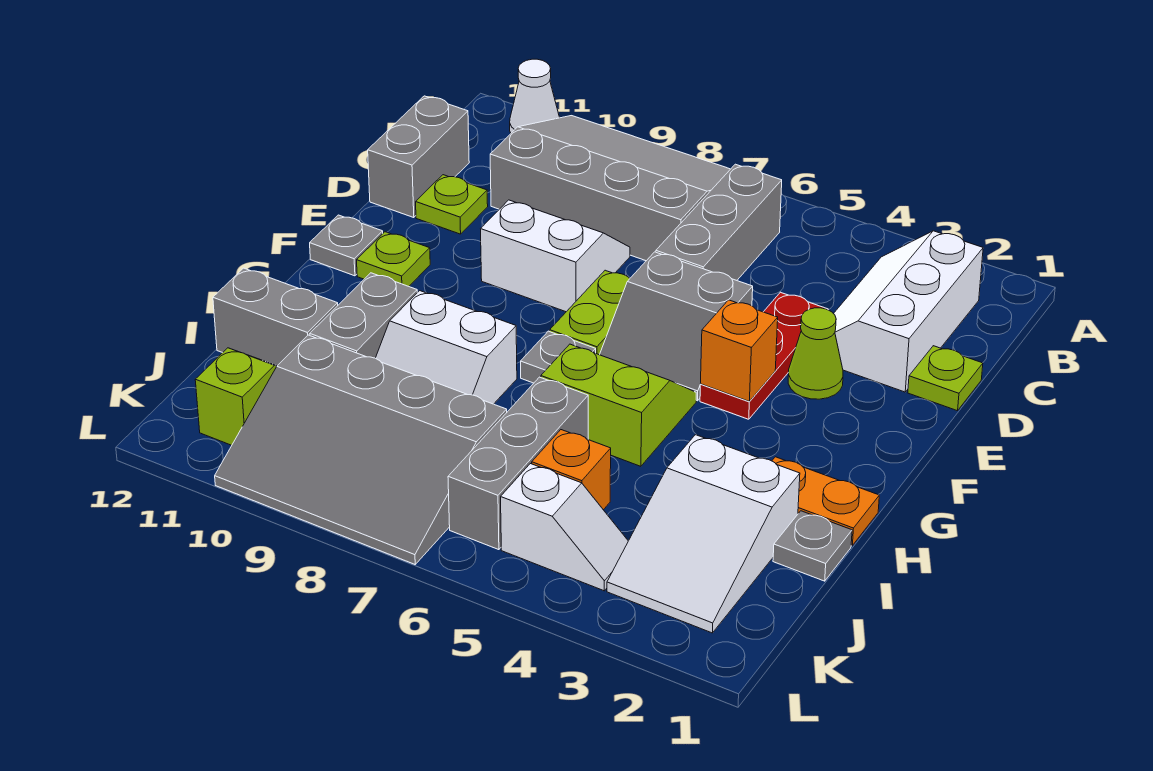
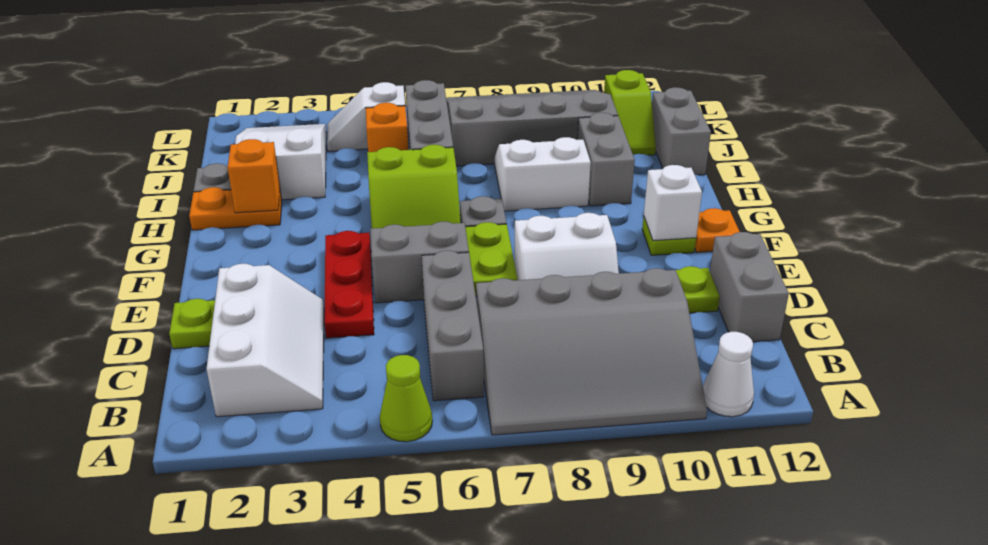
lime 1x1 cone [788,308,843,399] -> lime 1x1 cone moved to [380,355,432,442]
orange 1x1 brick [701,300,778,402] -> orange 1x1 brick moved to [227,139,280,213]
none -> white 1x1 brick [644,165,702,241]
grey 1x1 plate [310,215,383,276] -> orange 1x1 plate [695,208,740,252]
grey 1x2 brick [213,268,338,366] -> grey 1x2 brick turned to [652,87,711,175]

